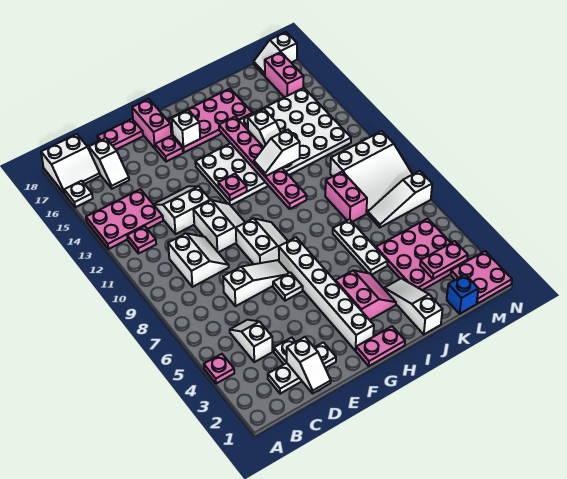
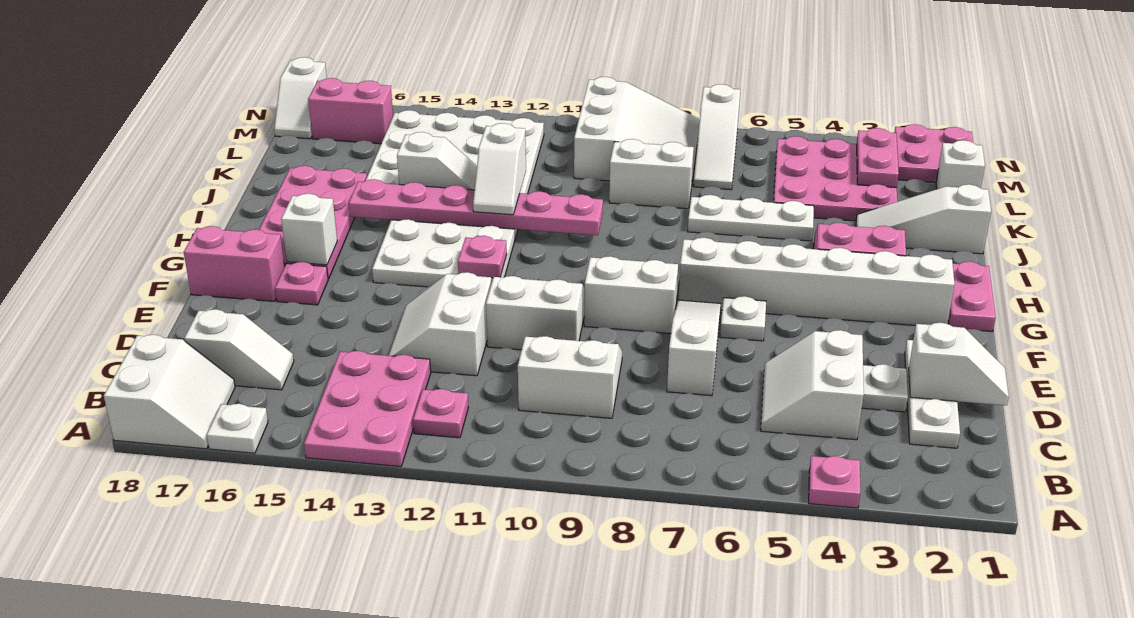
white 1x2 slope [230,320,272,362] -> white 2x2 slope [761,330,864,440]
pink 1x2 plate [97,119,143,149] -> none
pink 1x2 brick [325,172,367,222] -> white 1x2 brick [609,139,694,209]
blue 1x1 brick [447,275,478,314] -> white 1x1 brick [936,140,985,189]

